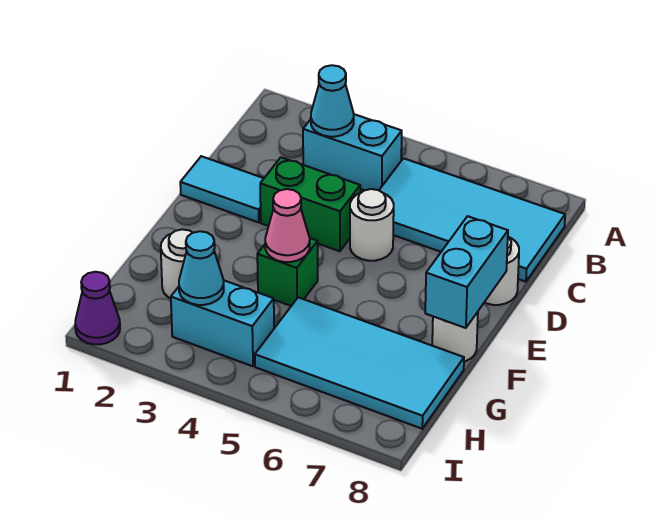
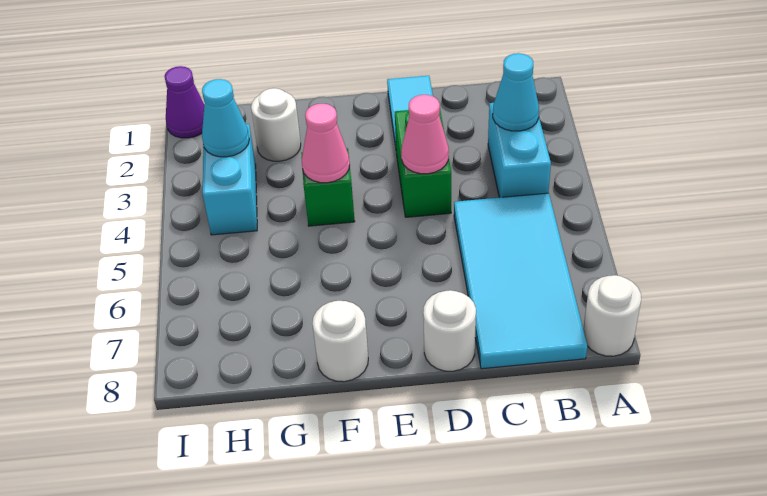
none -> pink 1x1 cone [401,95,449,174]
white 1x1 round brick [350,189,394,261] -> white 1x1 round brick moved to [583,275,641,356]
cyan 1x2 brick [425,216,508,328] -> none
cyan 2x4 tile [255,297,464,429] -> none

